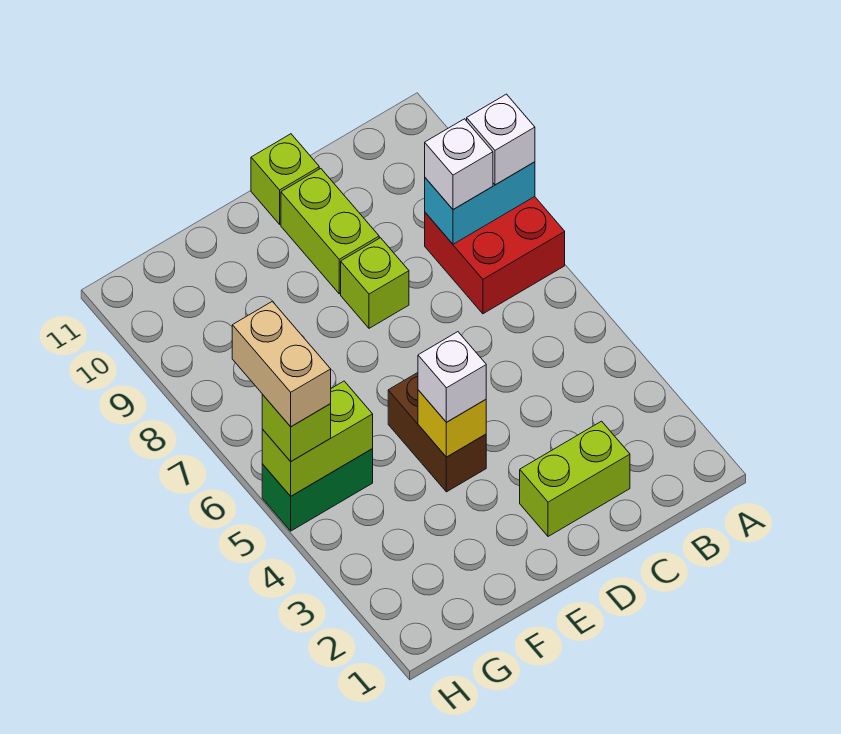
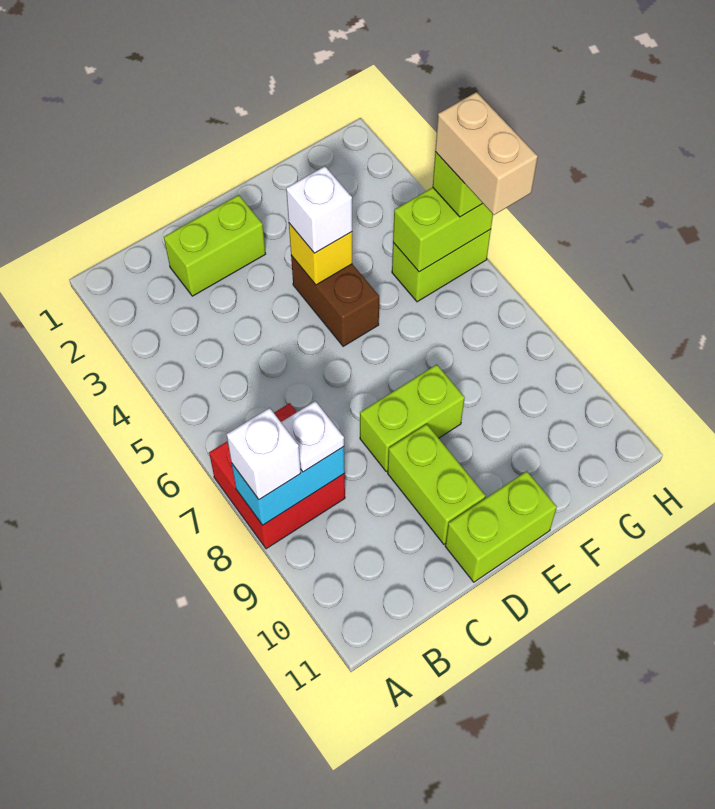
white 1x1 brick [425,119,493,210] -> white 1x1 plate [281,401,344,472]
lime 1x1 brick [341,238,409,328] -> lime 1x2 brick [360,365,465,472]
lime 1x1 brick [251,134,319,224] -> lime 1x2 brick [445,471,557,582]
green 1x2 brick [262,449,373,531] -> lime 1x2 brick [392,229,491,302]

